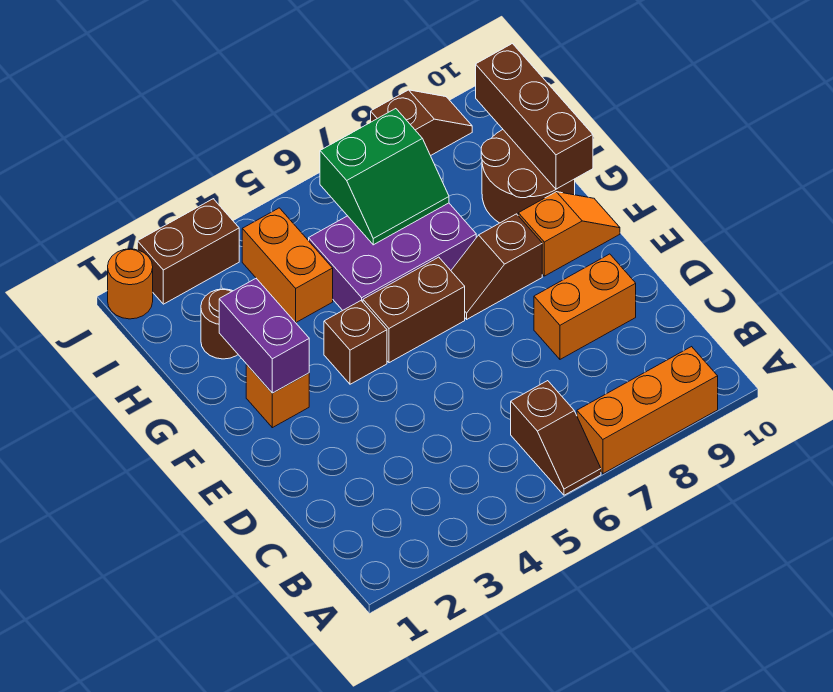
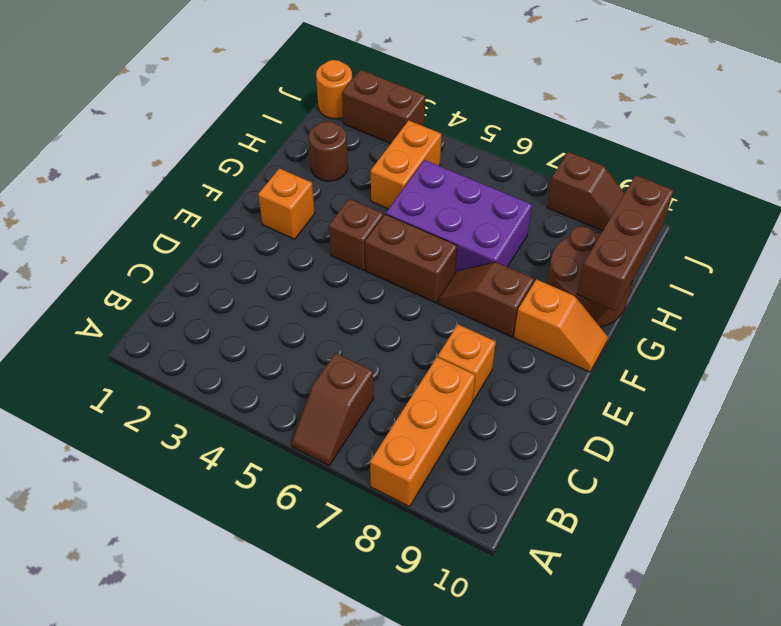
orange 1x3 brick [577,347,718,474] -> orange 1x3 brick turned to [370,357,475,507]
orange 1x2 brick [534,254,636,359] -> orange 1x1 brick [438,324,496,401]
purple 1x2 brick [219,278,309,393] -> none
green 2x2 slope [320,109,449,245] -> none

